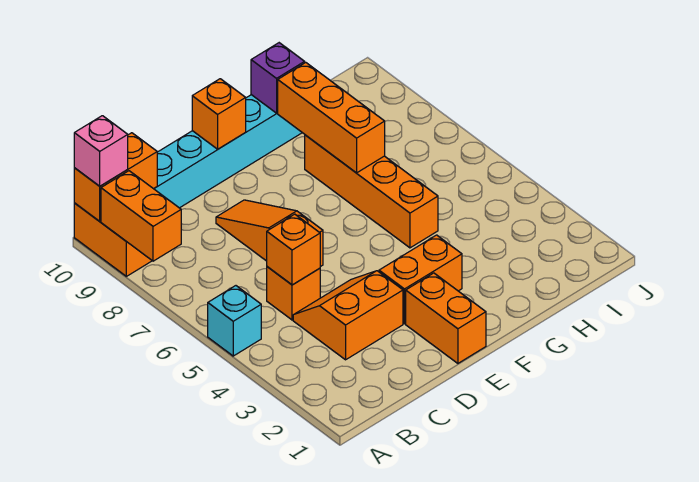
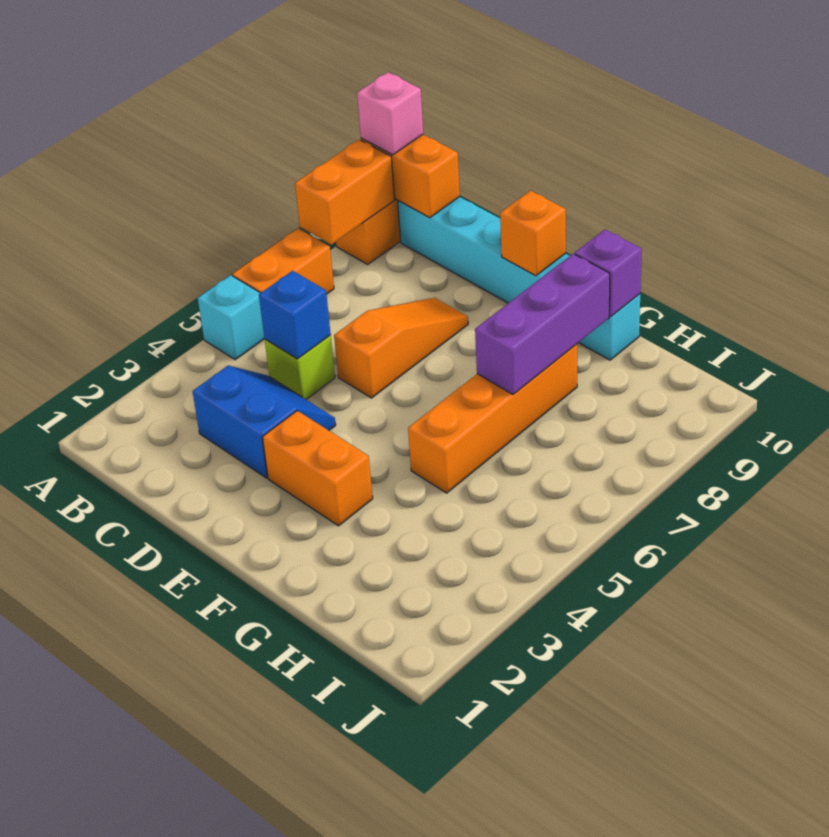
orange 2x2 slope [293,271,403,360] -> blue 2x2 slope [193,366,336,478]
orange 1x1 brick [267,267,320,320] -> lime 1x1 brick [265,335,335,399]
orange 1x1 brick [267,214,320,285] -> blue 1x1 brick [259,271,331,359]
orange 1x2 brick [406,273,486,363] -> orange 1x2 brick moved to [233,228,334,294]
orange 1x3 brick [278,63,385,173] -> purple 1x3 brick [475,254,610,394]

